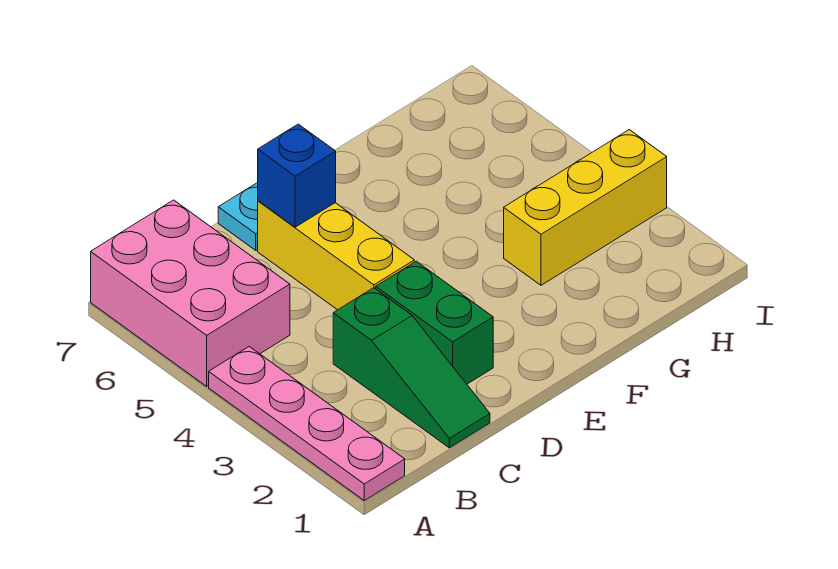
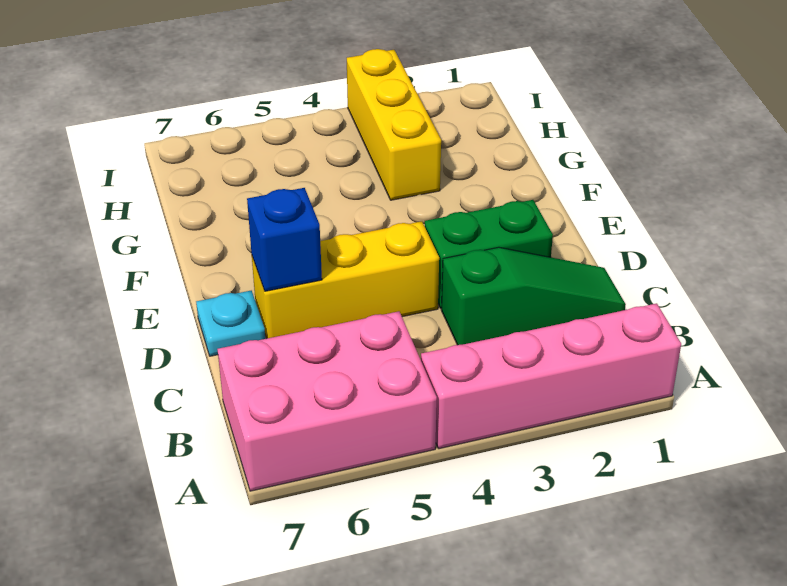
pink 1x4 plate [209,347,405,500] -> pink 1x4 brick [421,303,681,449]

